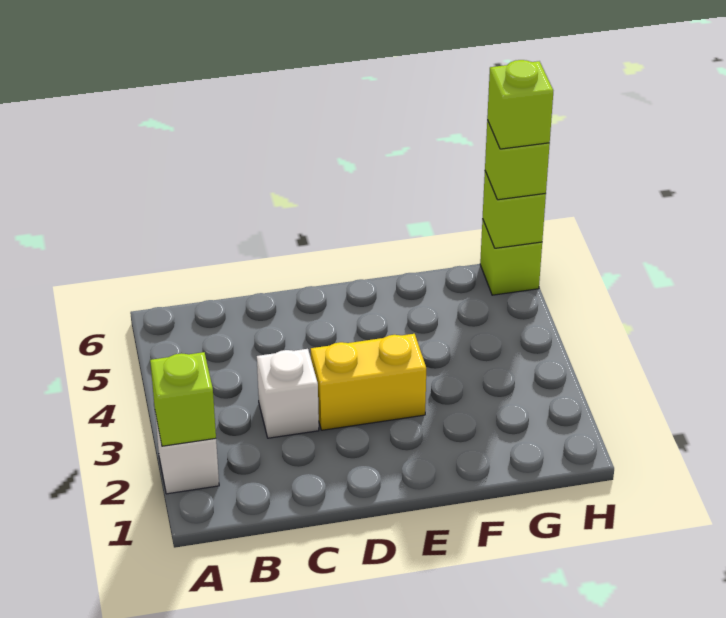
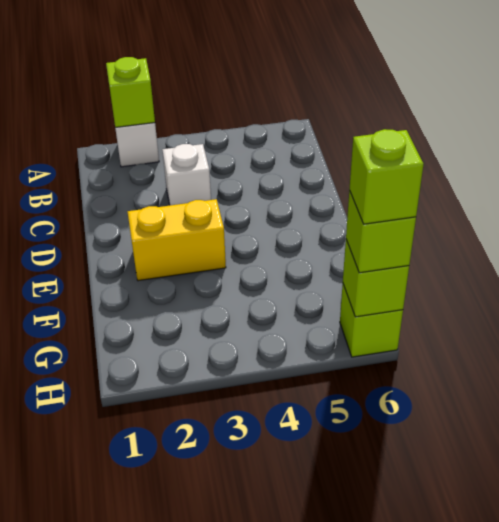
yellow 1x2 brick [311,334,426,430] -> yellow 1x2 brick turned to [128,199,226,281]

